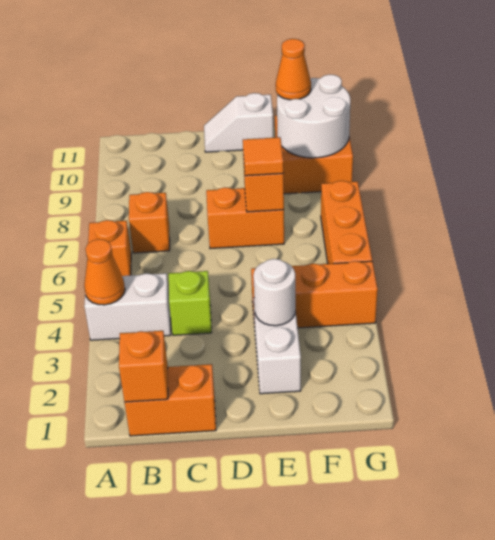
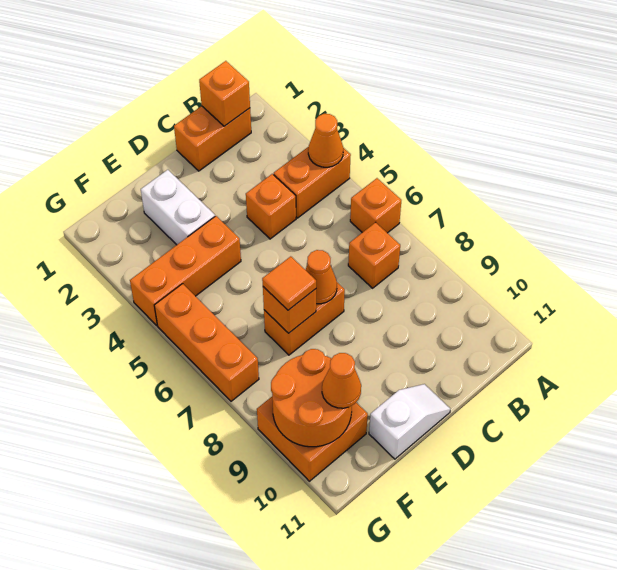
white 1x2 brick [84,273,171,340] -> orange 1x2 brick [274,147,351,218]
lime 1x1 brick [169,271,212,335] -> orange 1x1 brick [246,174,296,239]
none -> orange 1x1 cone [306,250,337,304]
white 1x1 round brick [253,259,295,326] -> none
white 2x2 round brick [277,75,350,158] -> orange 2x2 round brick [271,349,352,447]

